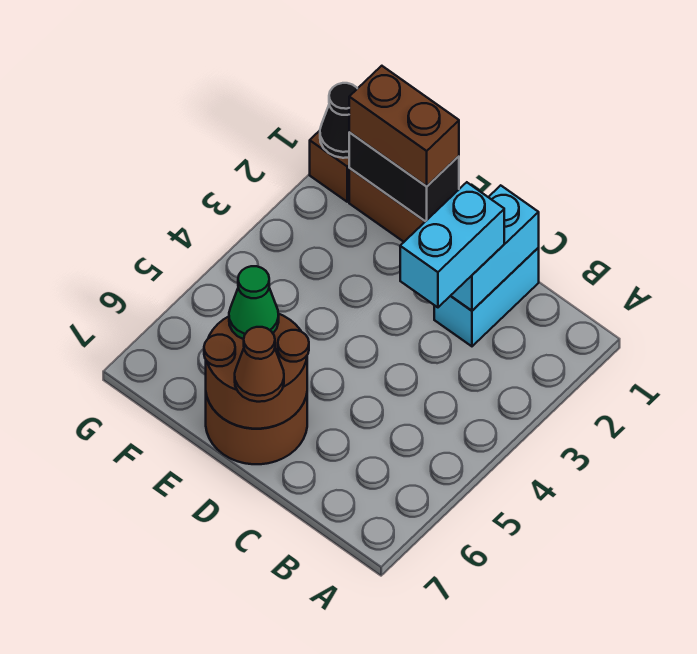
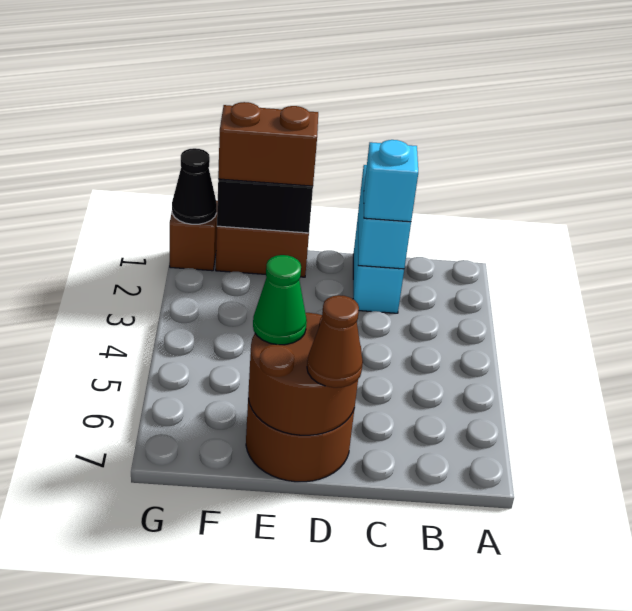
cyan 1x2 brick [400,182,504,307] -> cyan 1x1 brick [364,140,418,222]

